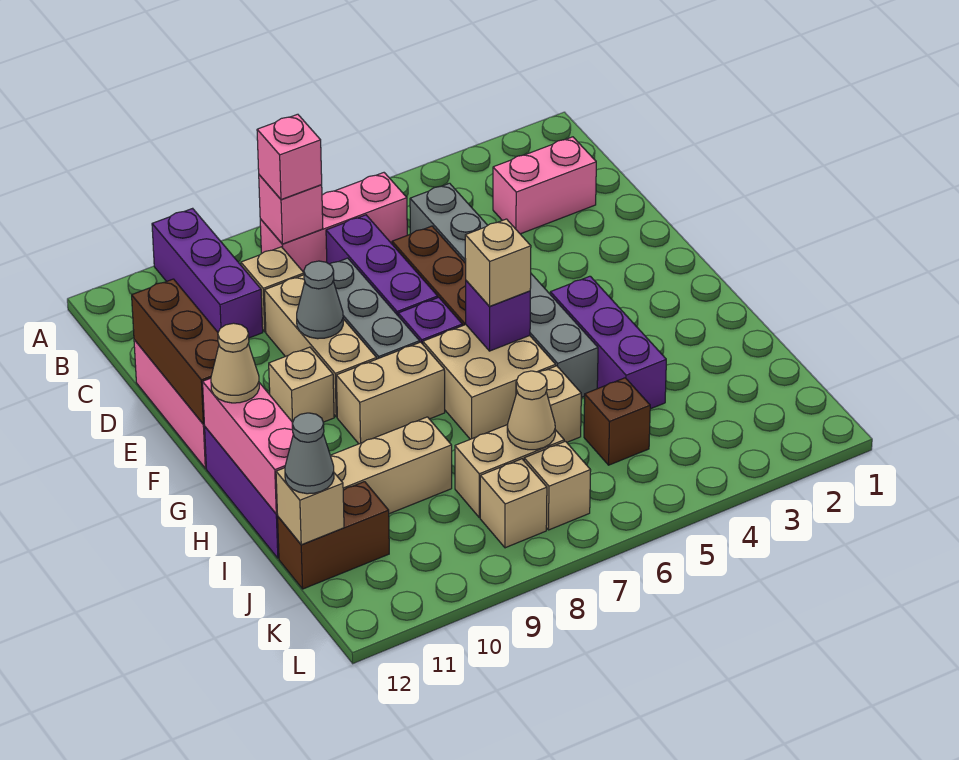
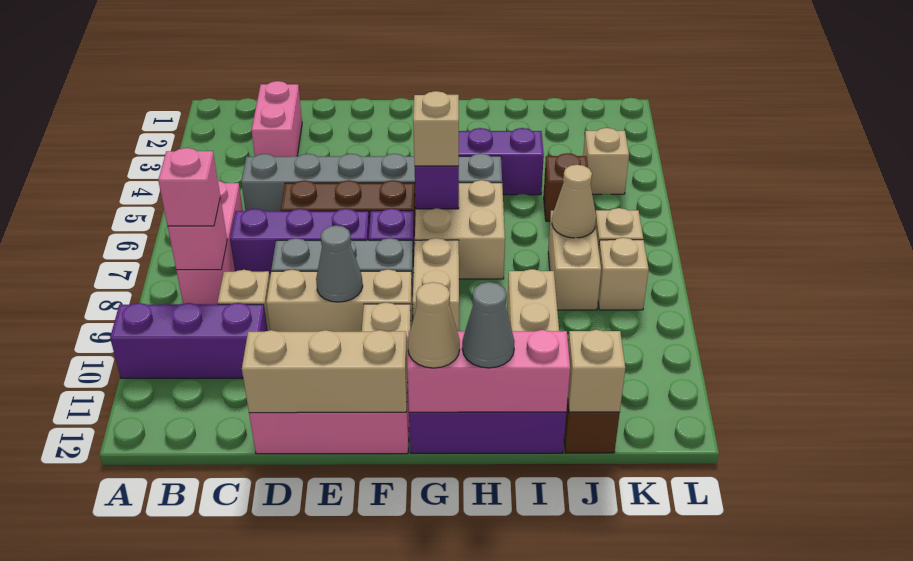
brown 1x3 brick [132,279,219,424] -> tan 1x3 brick [242,330,408,413]
tan 1x1 brick [516,366,581,442] -> tan 1x1 brick moved to [583,128,629,194]
grey 1x1 cone [285,413,334,494] -> grey 1x1 cone moved to [462,282,515,368]

